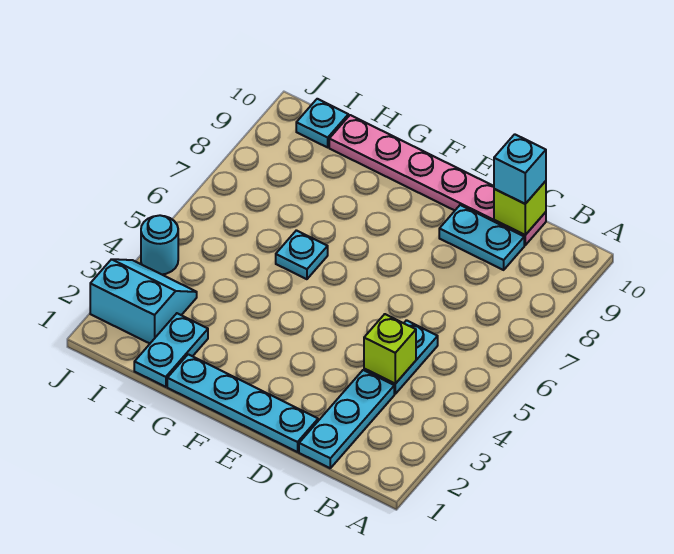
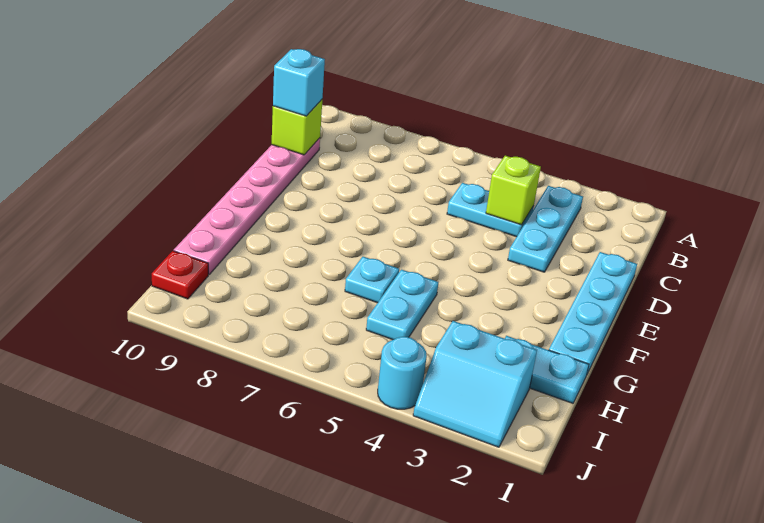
cyan 1x3 plate [299,370,394,468] -> cyan 1x3 plate turned to [508,186,583,272]
cyan 1x2 plate [439,205,524,270] -> cyan 1x2 plate moved to [366,270,438,340]
cyan 2x2 slope [90,259,197,343] -> cyan 2x2 slope turned to [413,321,537,447]
cyan 1x1 plate [296,99,348,147] -> red 1x1 plate [152,251,208,299]

